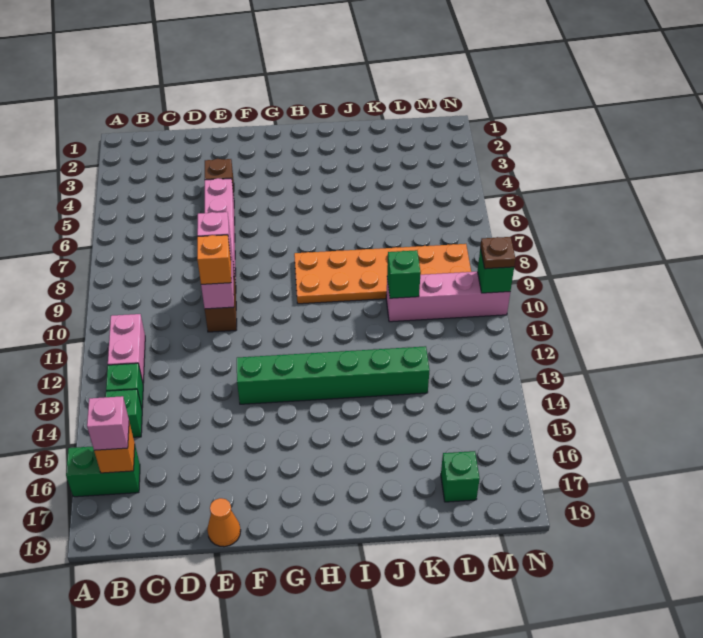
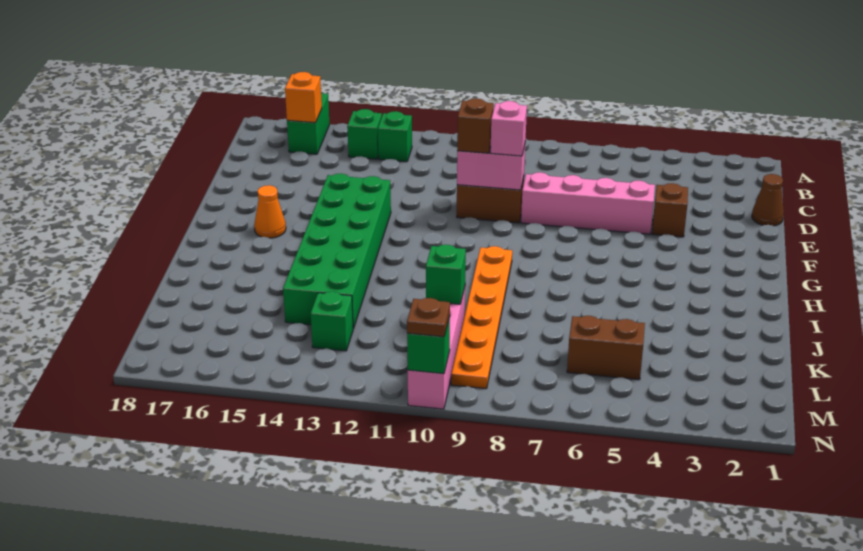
pink 1x2 brick [108,314,145,383] -> none
pink 1x1 brick [87,396,129,450] -> none
none -> brown 1x1 cone [752,174,784,226]
orange 1x1 brick [197,235,231,284] -> brown 1x1 brick [457,98,494,153]
orange 1x1 cone [207,498,241,547] -> orange 1x1 cone moved to [254,185,286,238]
green 1x6 brick [237,346,429,404] -> green 2x6 brick [283,173,391,329]
orange 2x6 plate [294,244,471,304] -> orange 1x6 plate [451,246,512,389]
none -> brown 1x2 brick [567,316,645,380]
green 1x1 brick [441,451,480,502] -> green 1x1 brick moved to [311,292,353,351]

